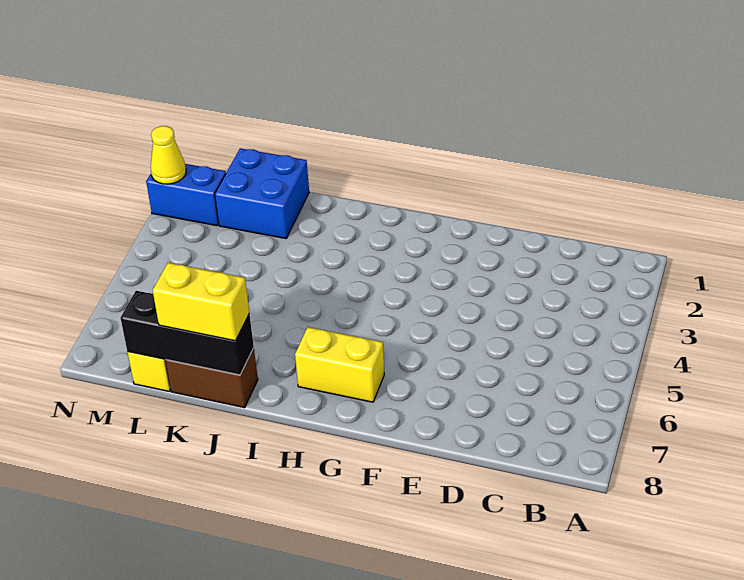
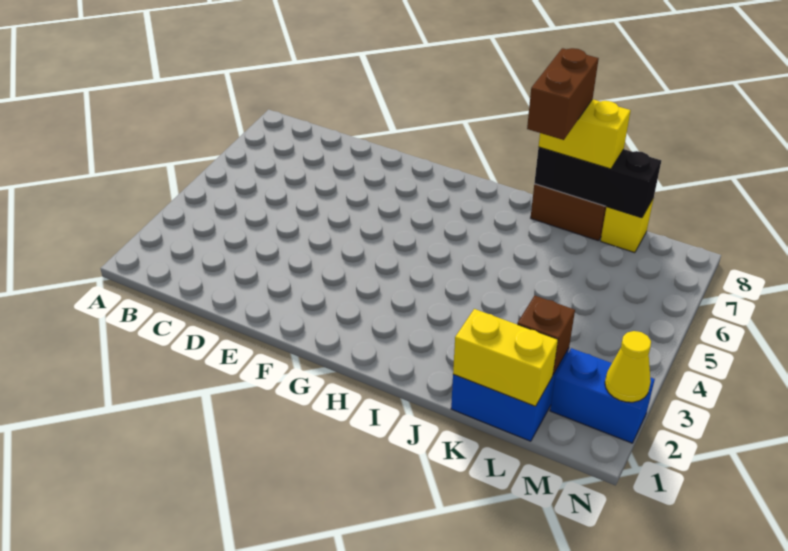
yellow 1x2 brick [295,327,384,402] -> yellow 1x2 brick moved to [453,309,558,406]
none -> brown 1x2 brick [527,48,599,140]
none -> brown 1x1 brick [517,295,575,375]

